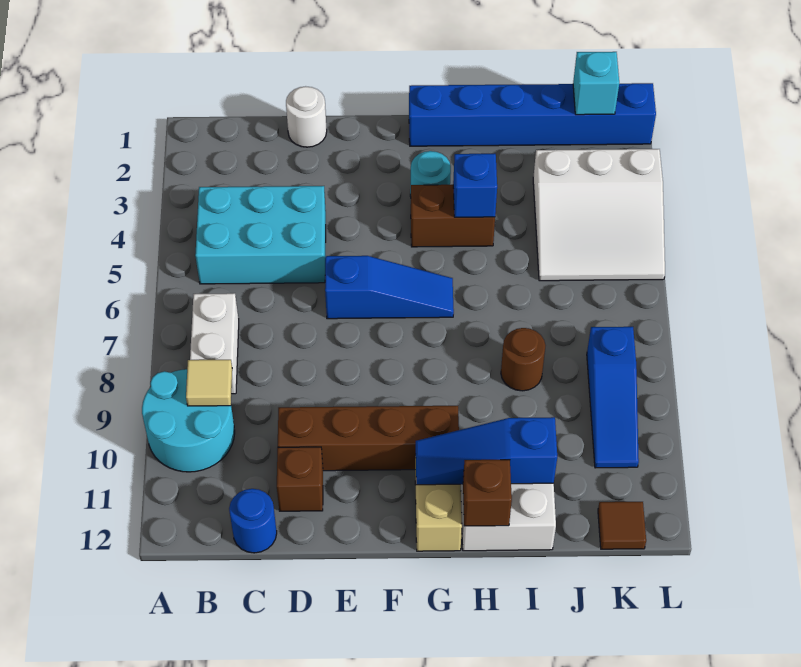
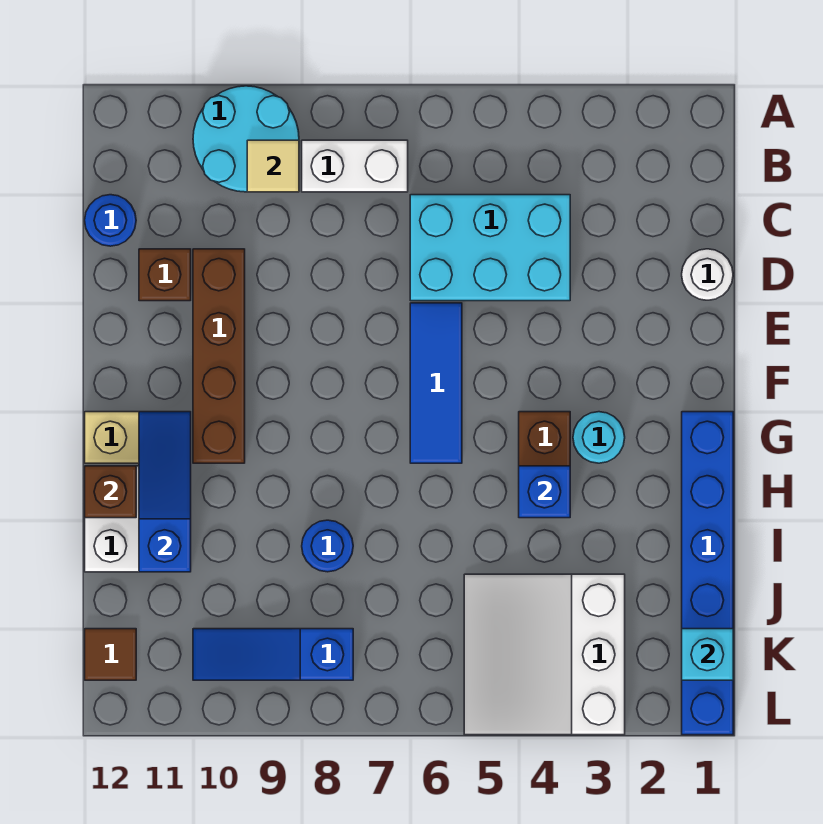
cyan 2x3 brick [195,186,326,284] -> cyan 2x3 brick turned to [410,195,570,301]
blue 1x3 slope [325,256,454,319] -> blue 1x3 tile [410,303,462,463]
brown 1x1 round brick [501,328,546,391] -> blue 1x1 round brick [302,520,353,572]

